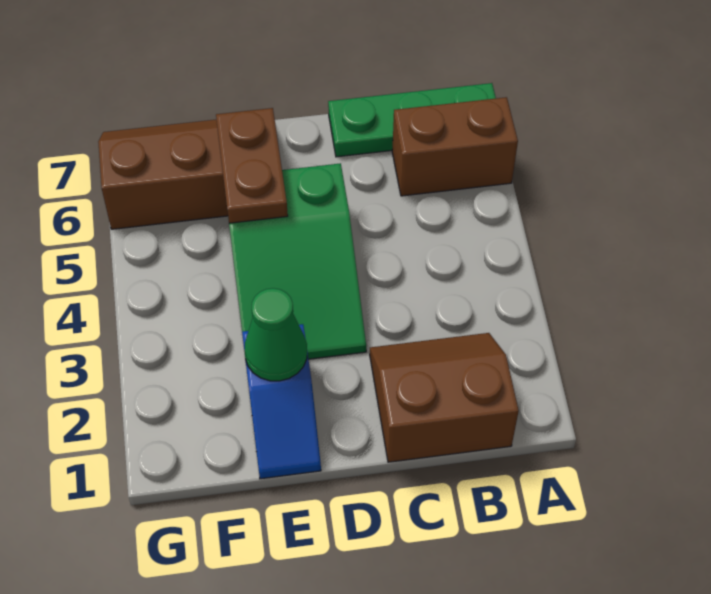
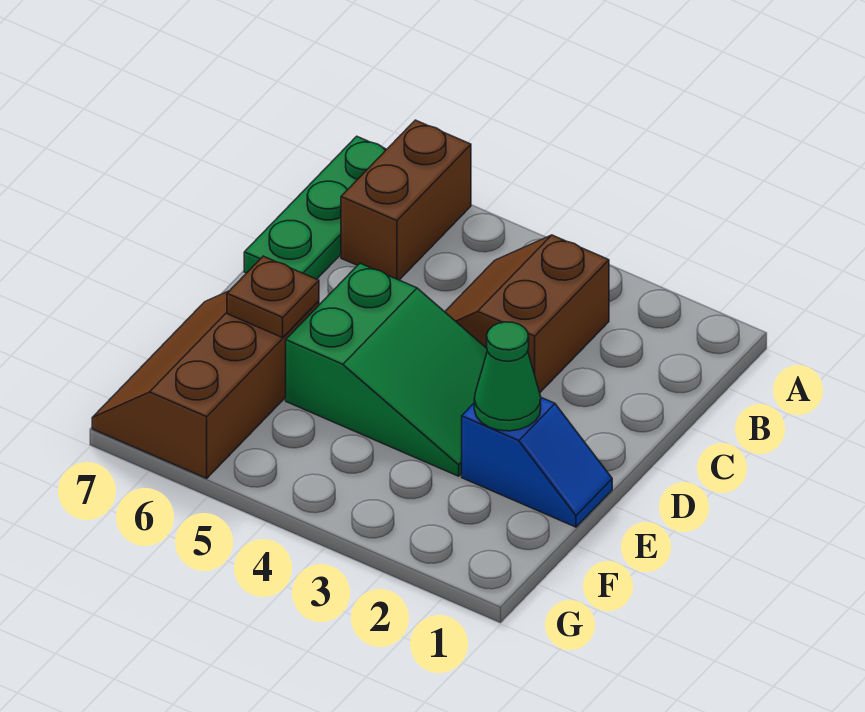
brown 2x2 slope [370,333,519,462] -> brown 2x2 slope moved to [445,235,609,392]
brown 1x2 plate [216,108,288,223] -> brown 1x1 plate [227,256,319,338]

